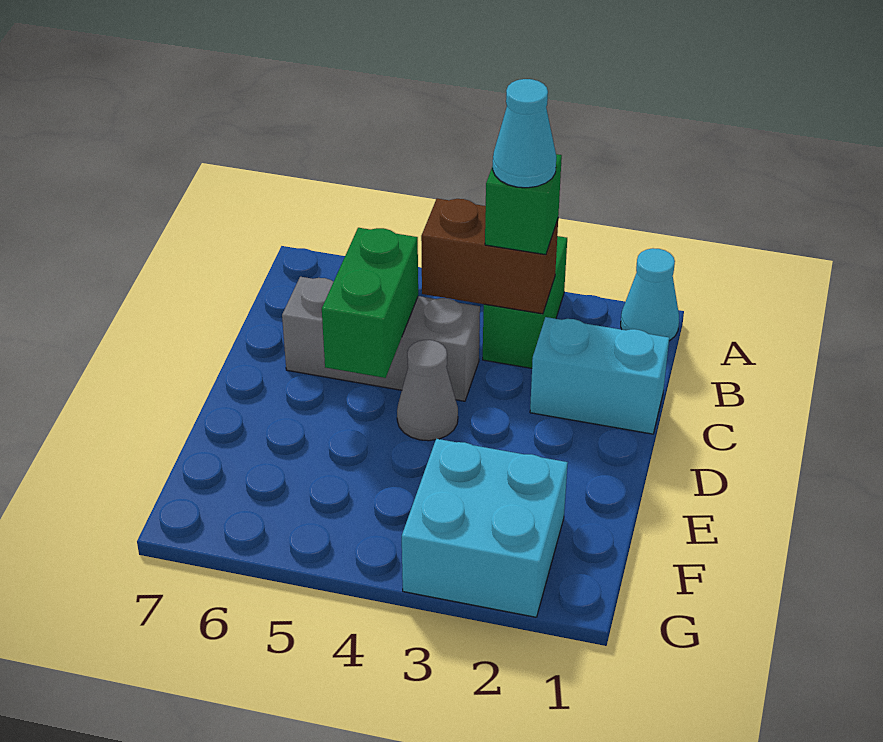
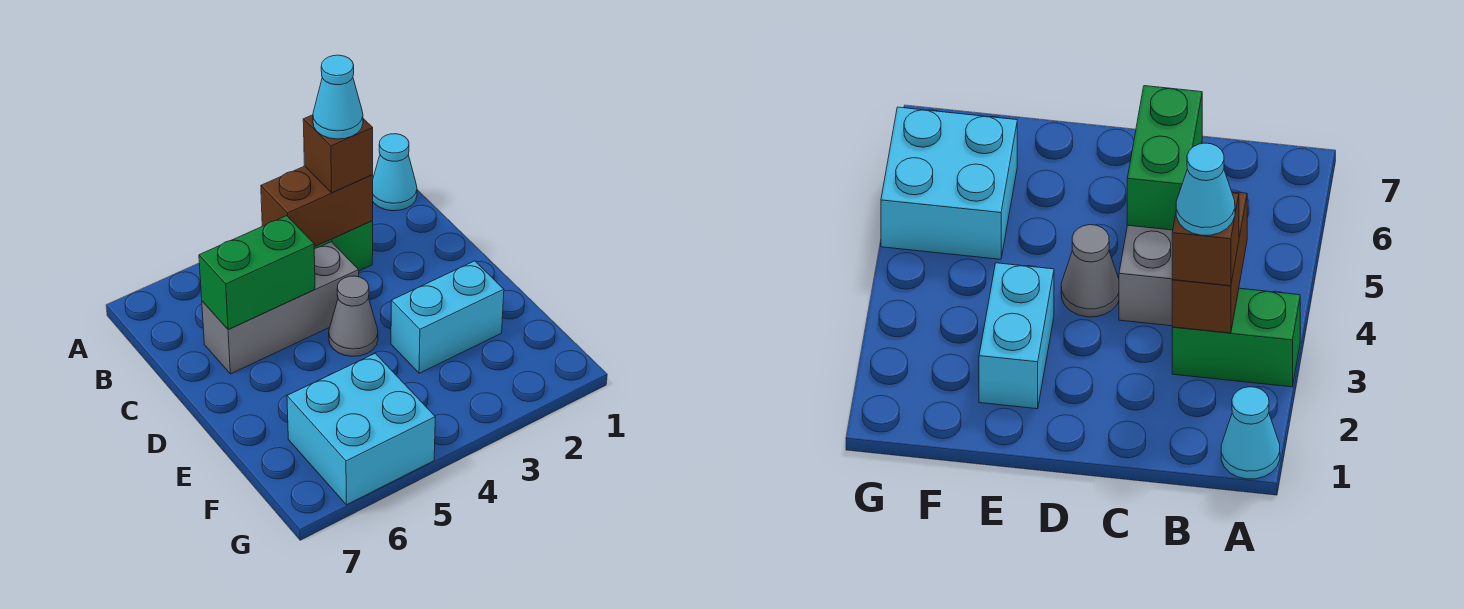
green 1x1 brick [485,154,562,255] -> brown 1x1 brick [303,115,373,193]
cyan 1x2 brick [530,317,669,434] -> cyan 1x2 brick moved to [391,261,504,373]
green 1x2 brick [322,228,418,378] -> green 1x2 brick turned to [199,216,315,330]
cyan 2x2 brick [402,439,568,617] -> cyan 2x2 brick moved to [287,353,435,505]

